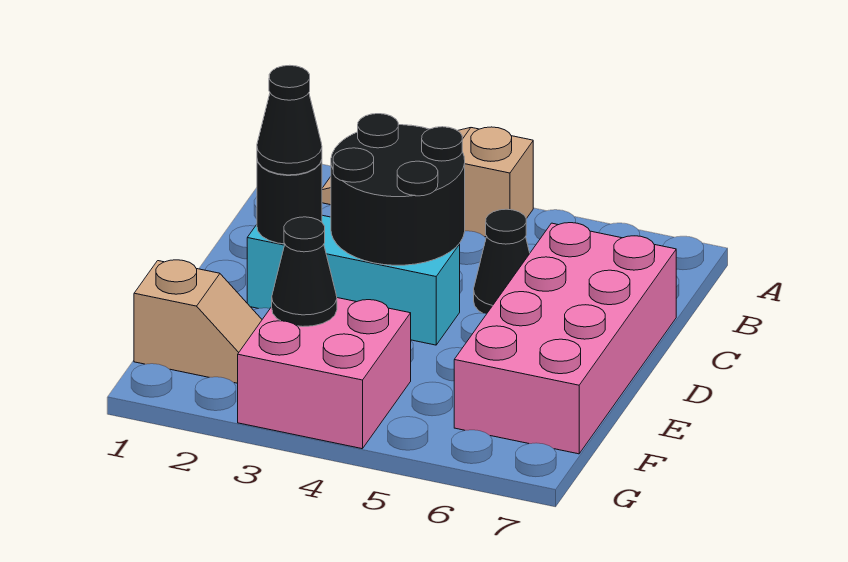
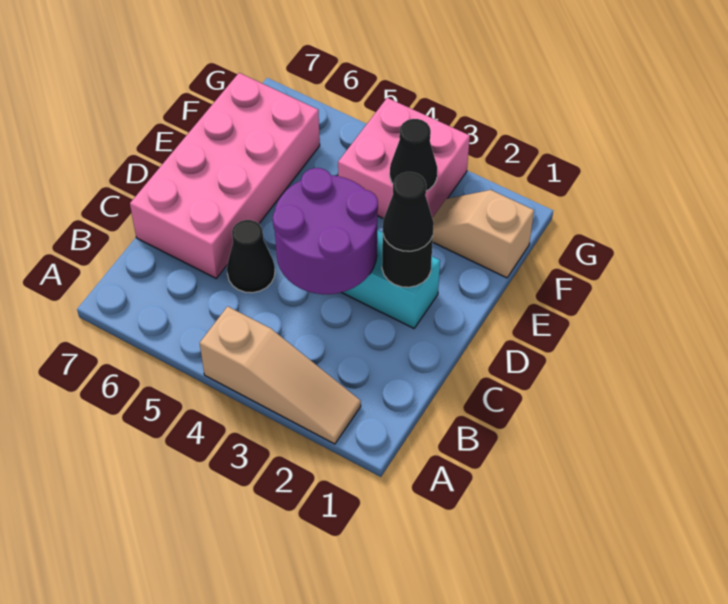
black 2x2 round brick [331,114,465,265] -> purple 2x2 round brick [273,168,378,294]

